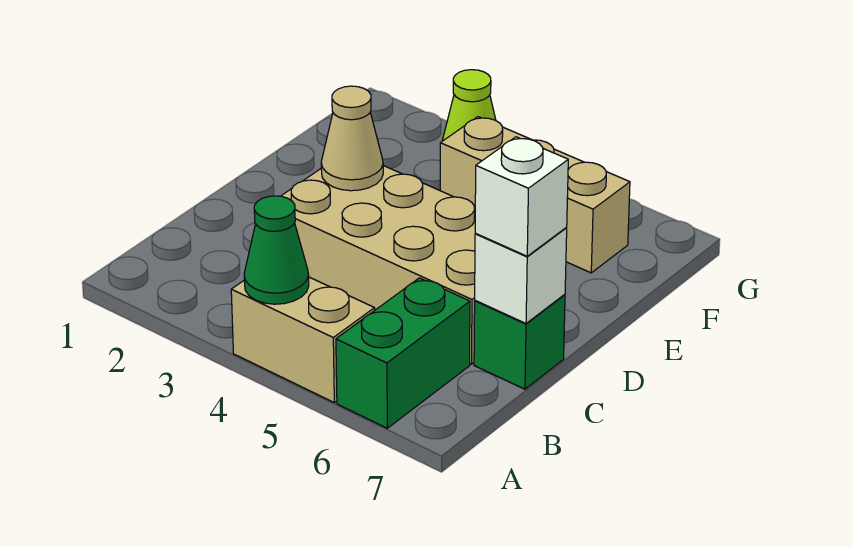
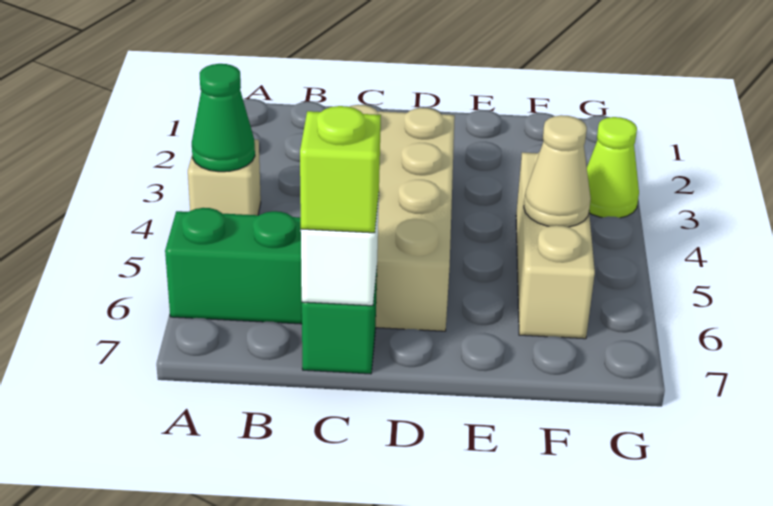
tan 1x2 brick [231,277,375,403] -> tan 1x1 brick [188,139,261,215]
white 1x1 brick [475,137,568,256] -> lime 1x1 brick [300,106,381,233]
tan 1x1 cone [321,86,383,191] -> tan 1x1 cone moved to [524,115,591,227]

